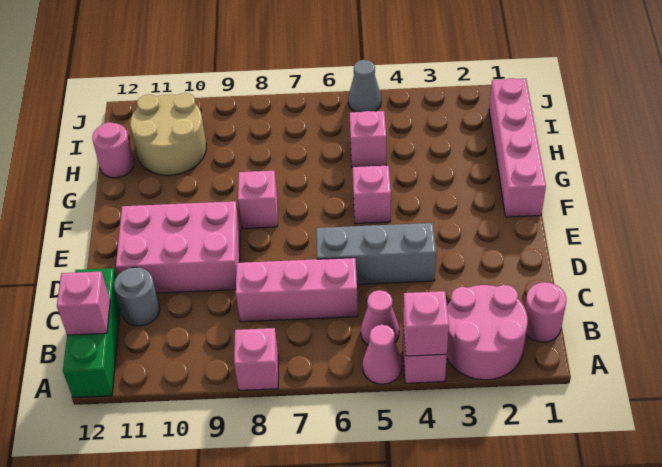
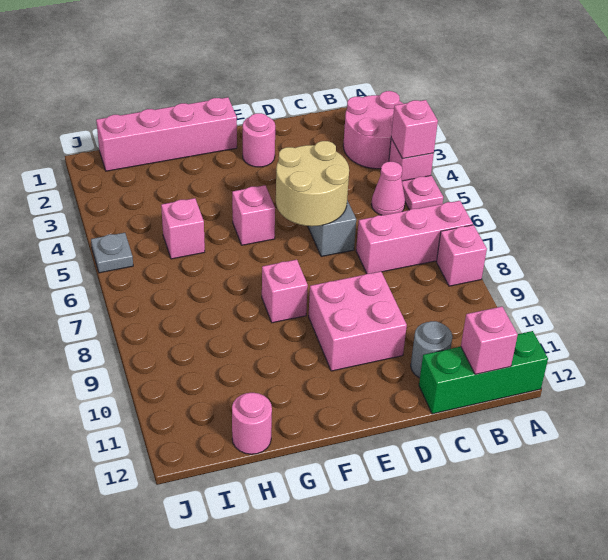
pink 1x1 cone [363,325,402,384] -> pink 1x1 plate [402,175,443,210]
pink 1x1 round brick [525,282,566,342] -> pink 1x1 round brick moved to [243,113,275,167]
pink 1x3 brick [236,258,358,322] -> pink 1x3 brick turned to [356,201,473,274]
pink 2x3 brick [116,201,240,293] -> pink 2x2 brick [309,271,407,371]
tan 2x2 round brick [130,93,206,175] -> tan 2x2 round brick moved to [276,141,349,226]
grey 1x1 cone [348,60,381,112] -> grey 1x1 plate [91,233,133,273]

